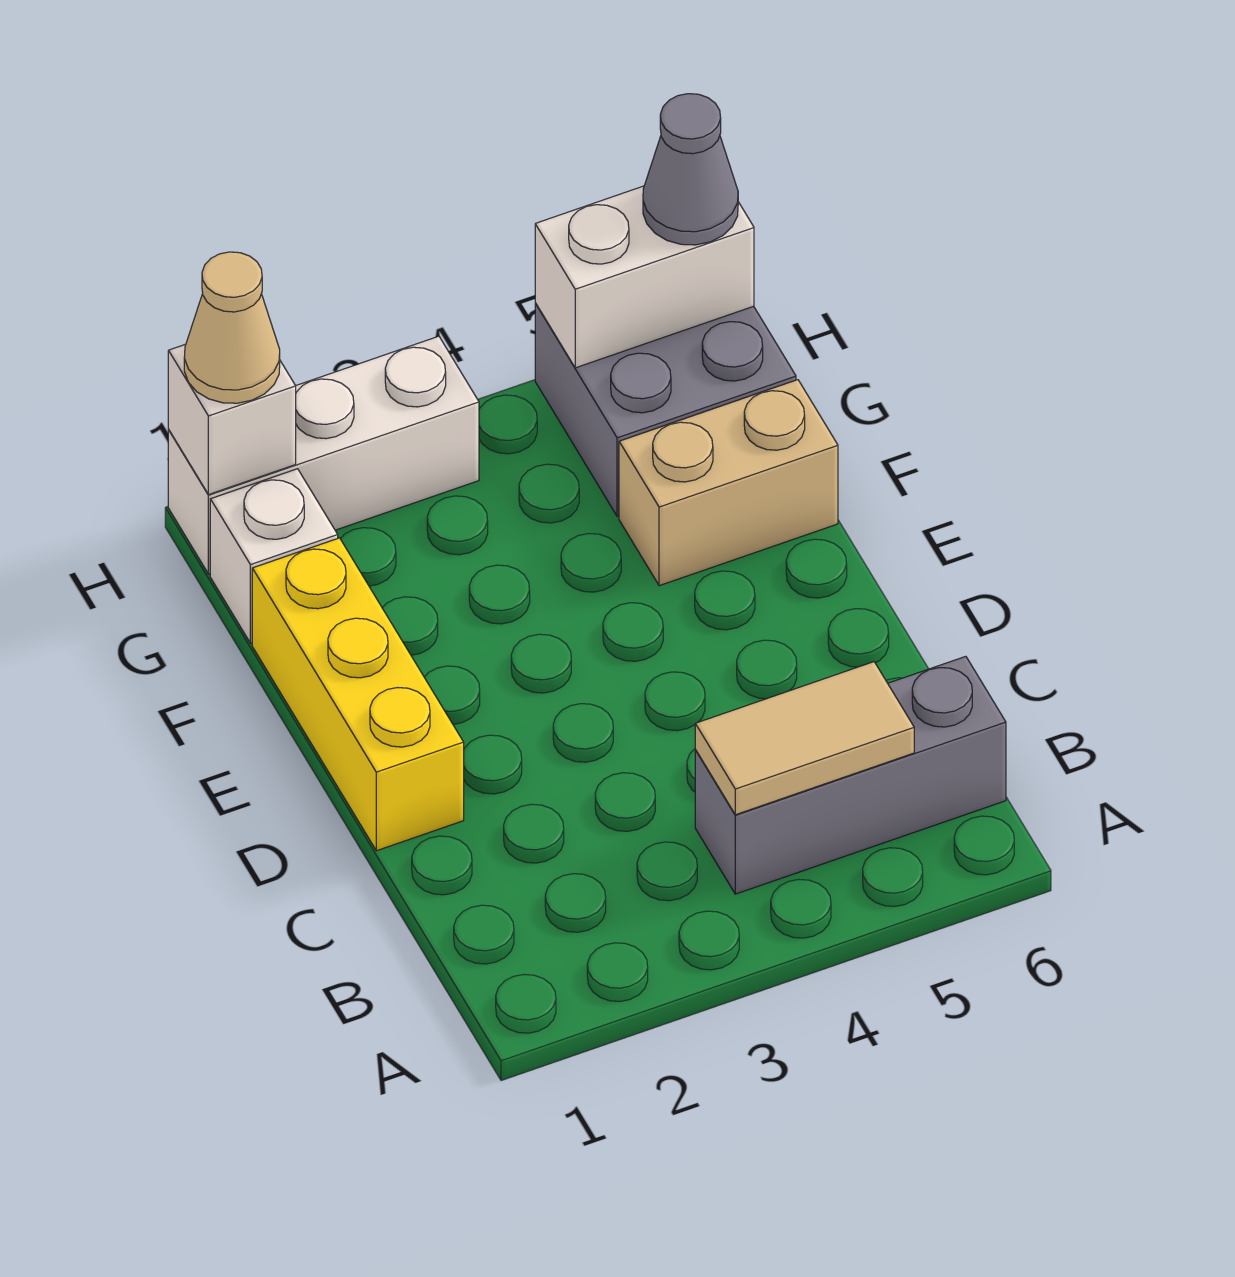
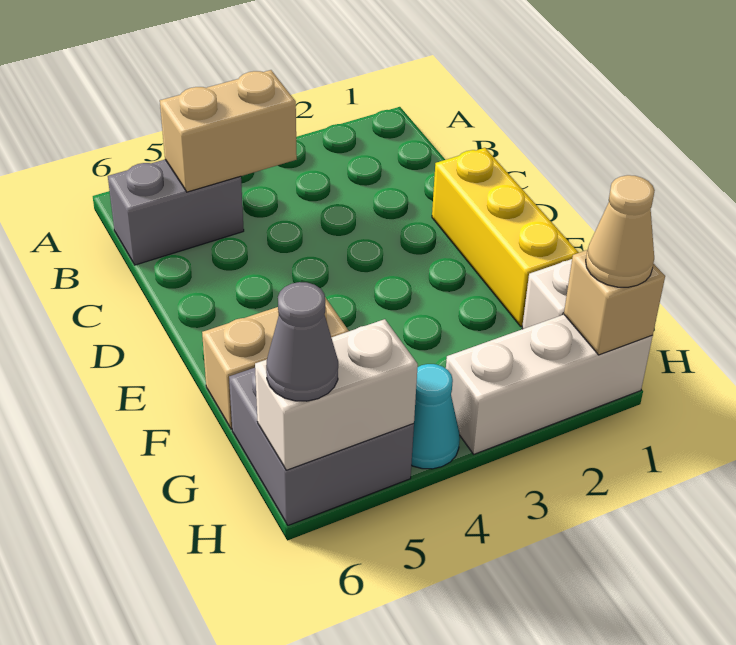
grey 1x3 brick [695,656,1006,894] -> grey 1x2 brick [108,160,244,265]
tan 1x2 tile [695,662,914,815] -> tan 1x2 brick [160,70,297,192]
white 1x1 brick [168,344,296,495] -> tan 1x1 brick [564,250,665,355]
none -> cyan 1x1 cone [411,364,460,469]

